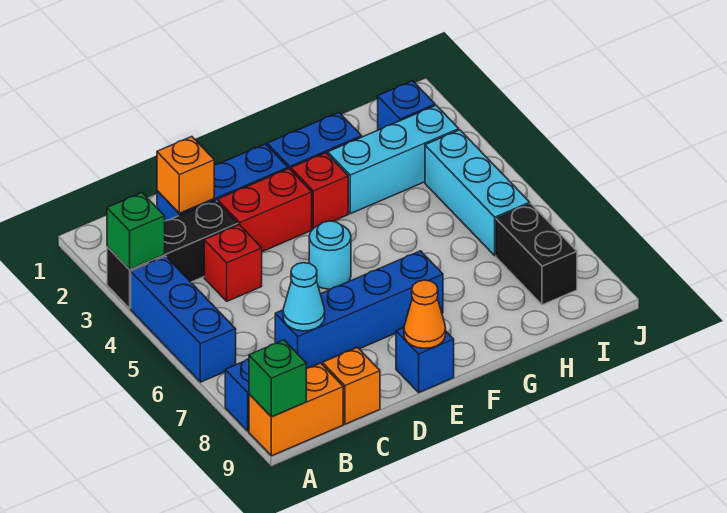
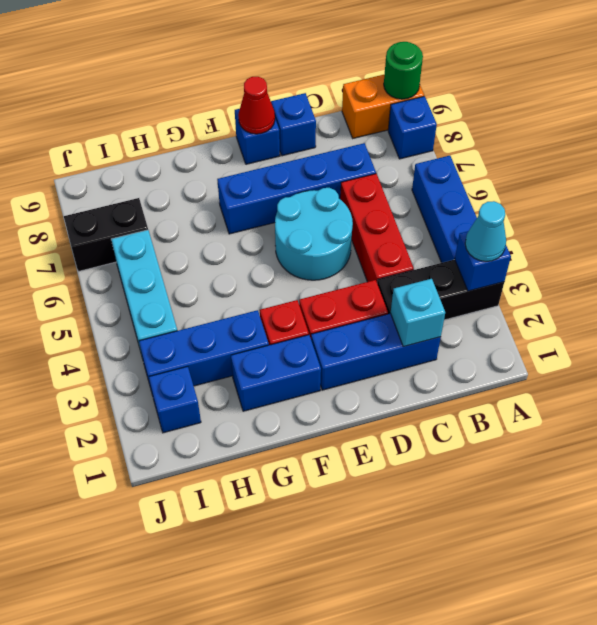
green 1x1 brick [107,193,165,269] -> blue 1x1 brick [455,231,511,291]
green 1x1 brick [249,340,306,417] -> green 1x1 round brick [384,42,423,99]
orange 1x1 brick [157,137,214,213] -> cyan 1x1 brick [391,279,445,347]
red 1x1 brick [204,225,262,301] -> red 1x3 brick [340,174,414,282]
cyan 1x1 cone [283,263,325,331] -> cyan 1x1 cone moved to [465,201,506,261]
orange 1x1 brick [323,347,380,424] -> none
none -> blue 1x1 brick [271,93,316,156]
cyan 1x1 round brick [309,221,351,289] -> cyan 2x2 round brick [275,188,353,280]
orange 1x1 cone [404,280,446,348] -> red 1x1 cone [238,77,275,134]
cyan 1x3 brick [328,105,459,214] -> blue 1x3 brick [139,310,269,391]
black 1x2 brick [496,204,577,305] -> black 1x2 brick turned to [64,198,148,271]

